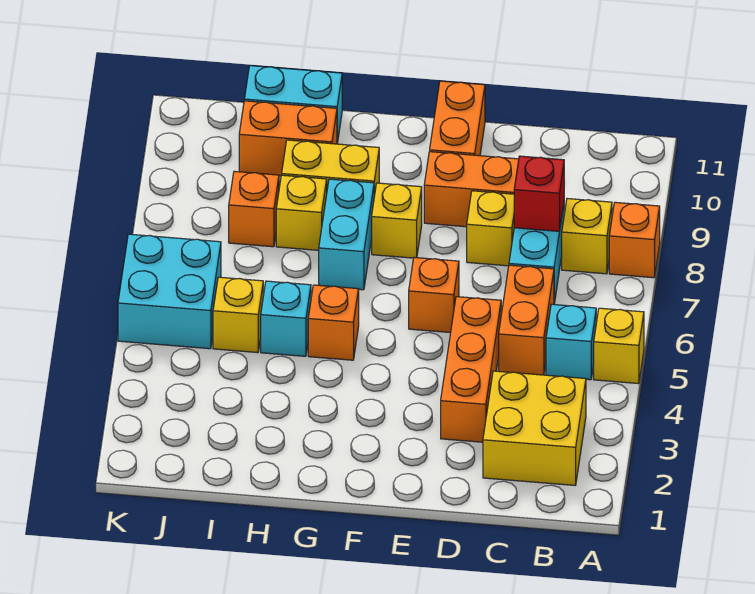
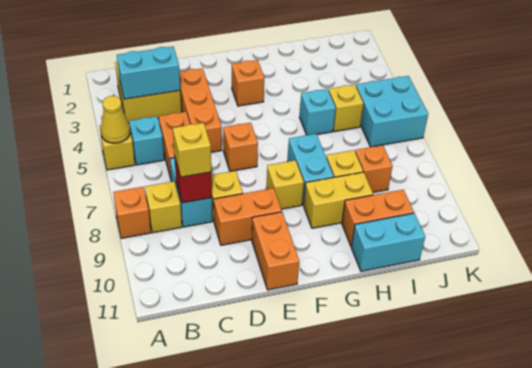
none -> yellow 1x1 cone [101,96,130,143]
none -> cyan 1x2 brick [117,47,180,99]
none -> yellow 1x1 brick [173,123,211,177]
orange 1x1 brick [308,285,359,360] -> orange 1x1 brick moved to [232,60,264,106]

